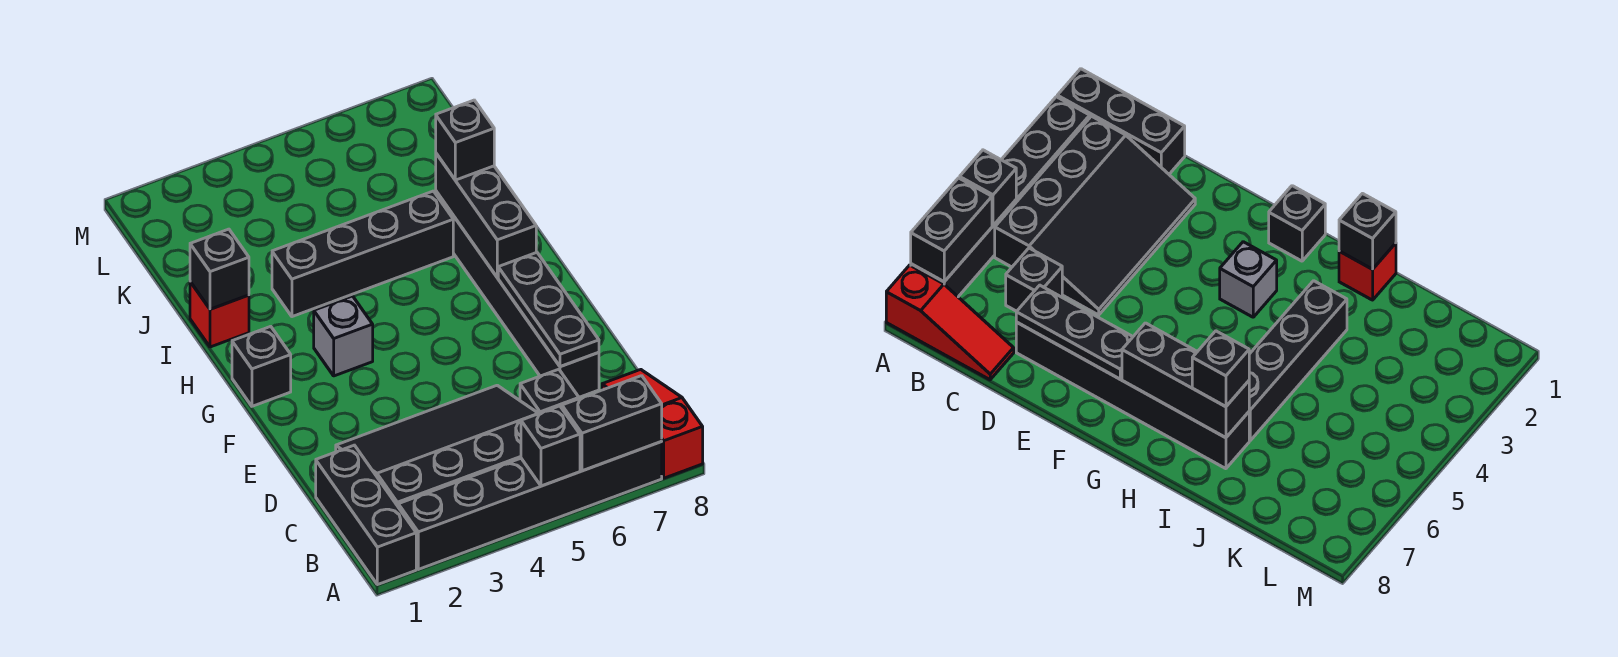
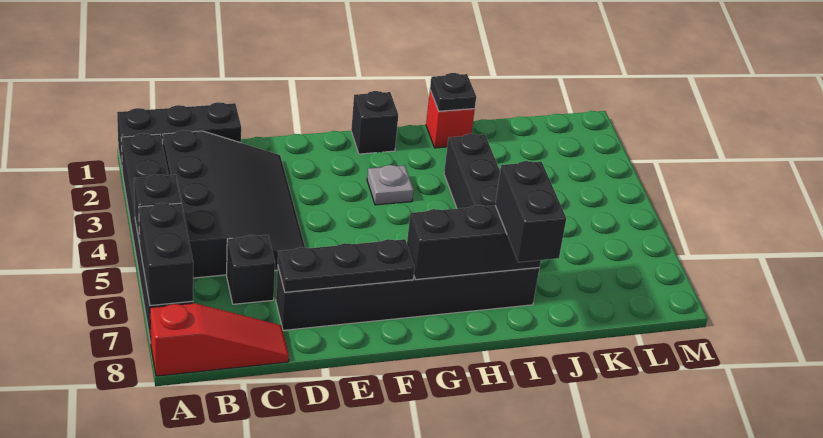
grey 1x1 brick [314,296,373,376] -> grey 1x1 plate [367,165,414,205]
black 1x1 brick [190,229,249,309] -> black 1x1 plate [430,73,476,111]
black 1x1 brick [436,100,494,180] -> black 1x2 brick [495,161,566,262]

